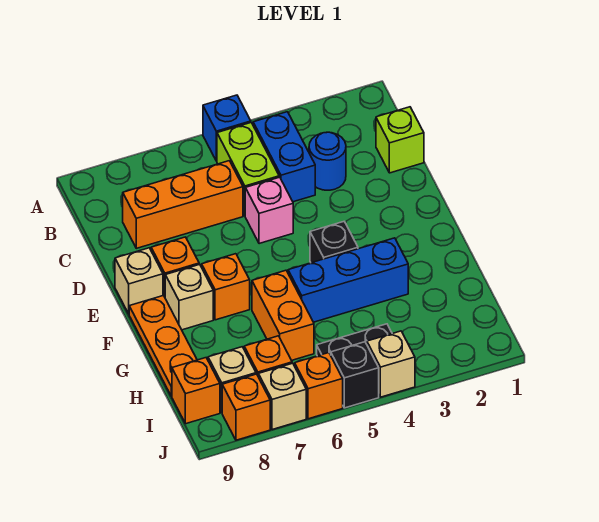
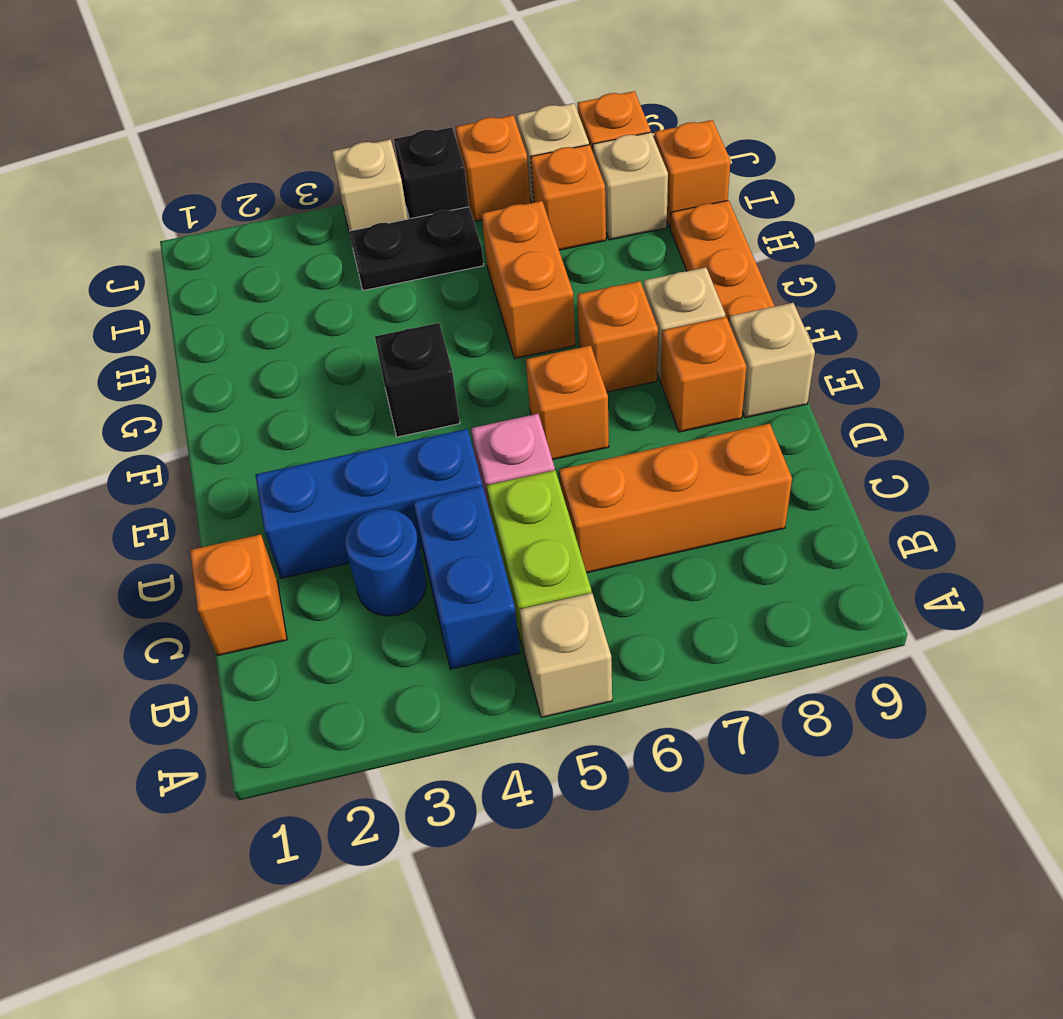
blue 1x1 brick [203,95,251,161] -> tan 1x1 brick [520,593,612,718]
lime 1x1 brick [376,107,424,173] -> orange 1x1 brick [190,534,287,656]
none -> orange 1x1 brick [526,345,609,460]
blue 1x3 brick [288,238,408,322] -> blue 1x3 brick moved to [255,429,482,578]

